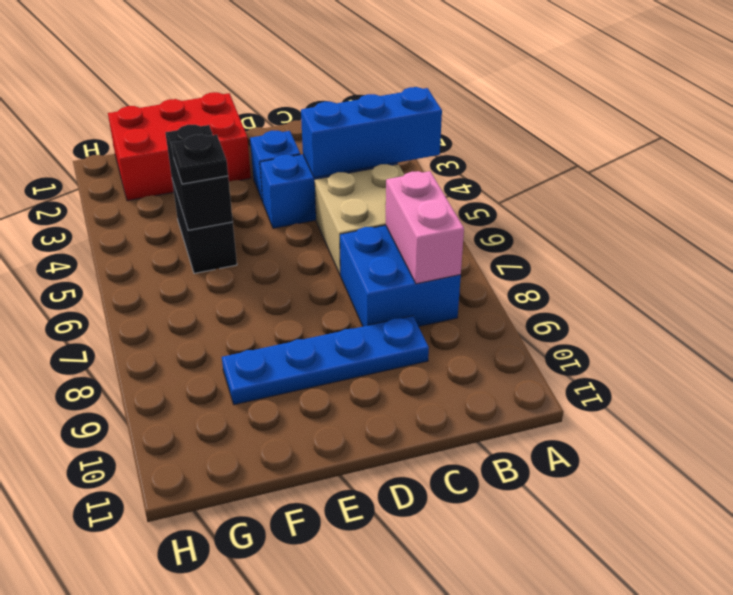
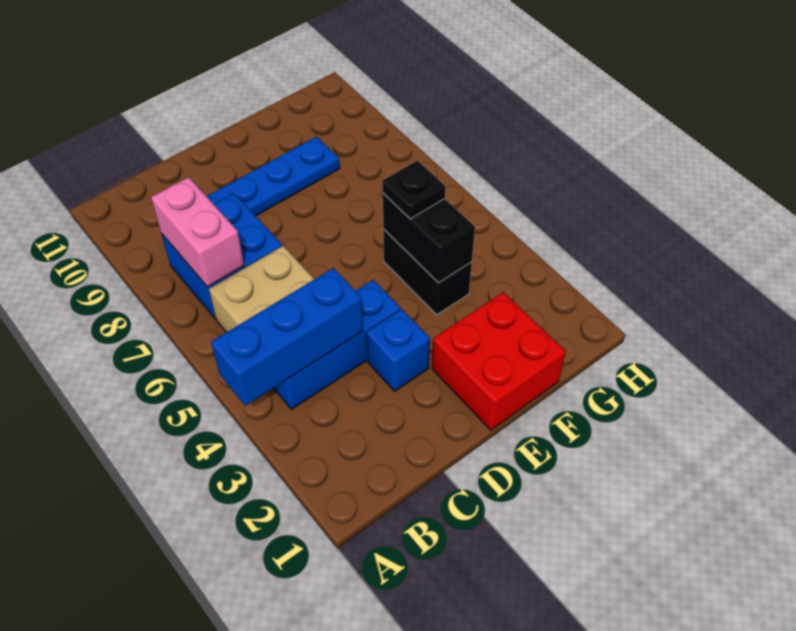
red 2x3 brick [108,92,251,201] -> red 2x2 brick [432,292,566,430]

